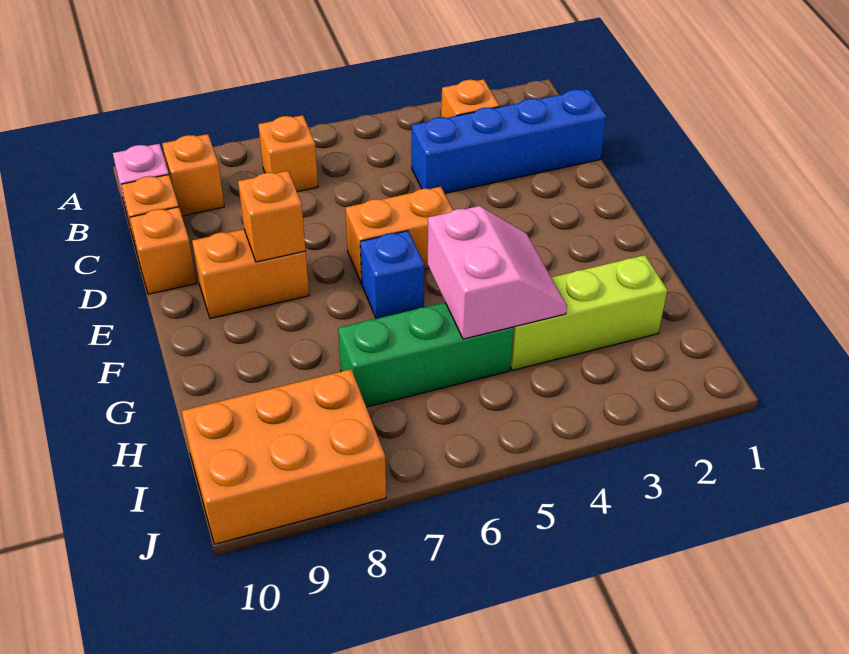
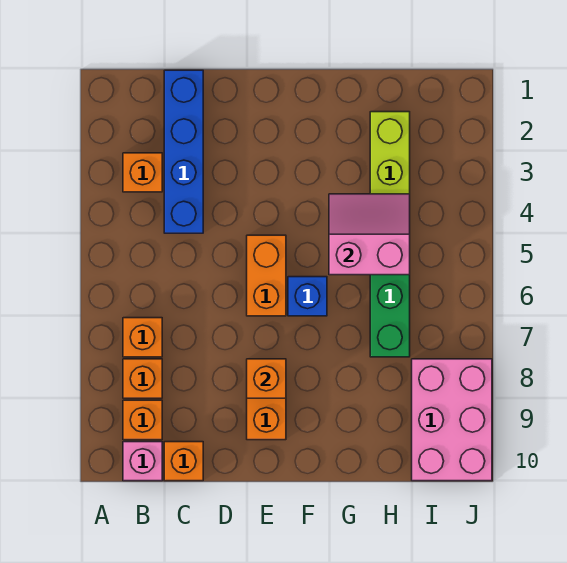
orange 1x1 brick [130,207,196,294] -> orange 1x1 brick moved to [123,359,162,398]
orange 2x3 brick [182,369,386,544] -> pink 2x3 brick [412,359,492,481]

